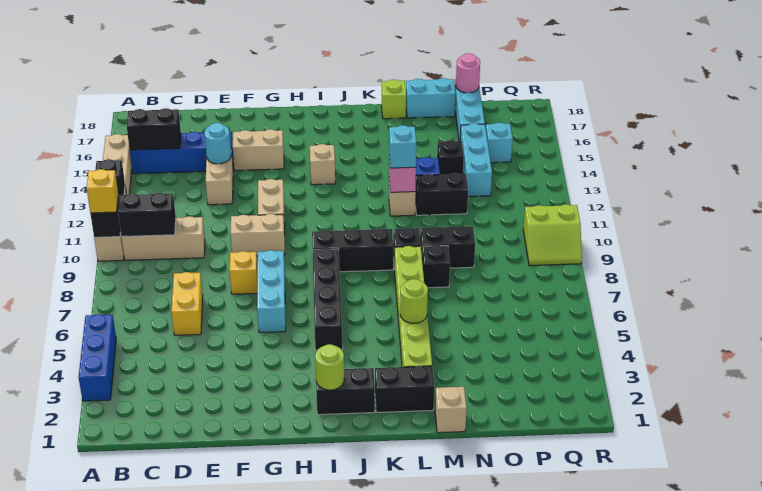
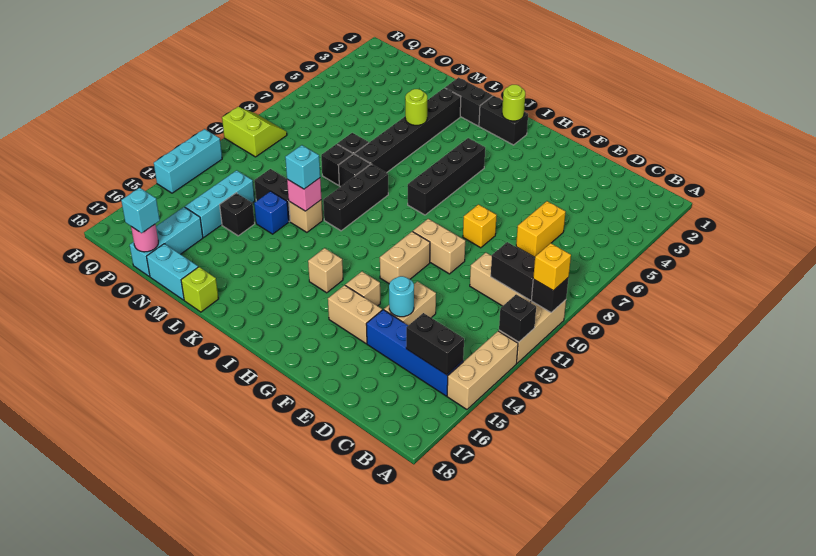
blue 1x3 brick [79,314,116,401] -> none
cyan 1x3 brick [257,250,286,332] -> cyan 1x3 brick moved to [154,129,222,193]
black 1x3 brick [312,228,393,272] -> black 1x3 brick turned to [323,164,388,231]
lime 1x6 brick [395,246,432,367] -> black 1x6 brick [355,88,461,173]
tan 1x1 brick [435,387,467,433] -> tan 1x1 brick moved to [345,272,380,306]
black 1x2 brick [420,226,475,268] -> black 1x1 brick [321,144,353,185]
cyan 1x1 brick [486,123,513,163] -> cyan 1x1 brick moved to [121,188,160,233]

